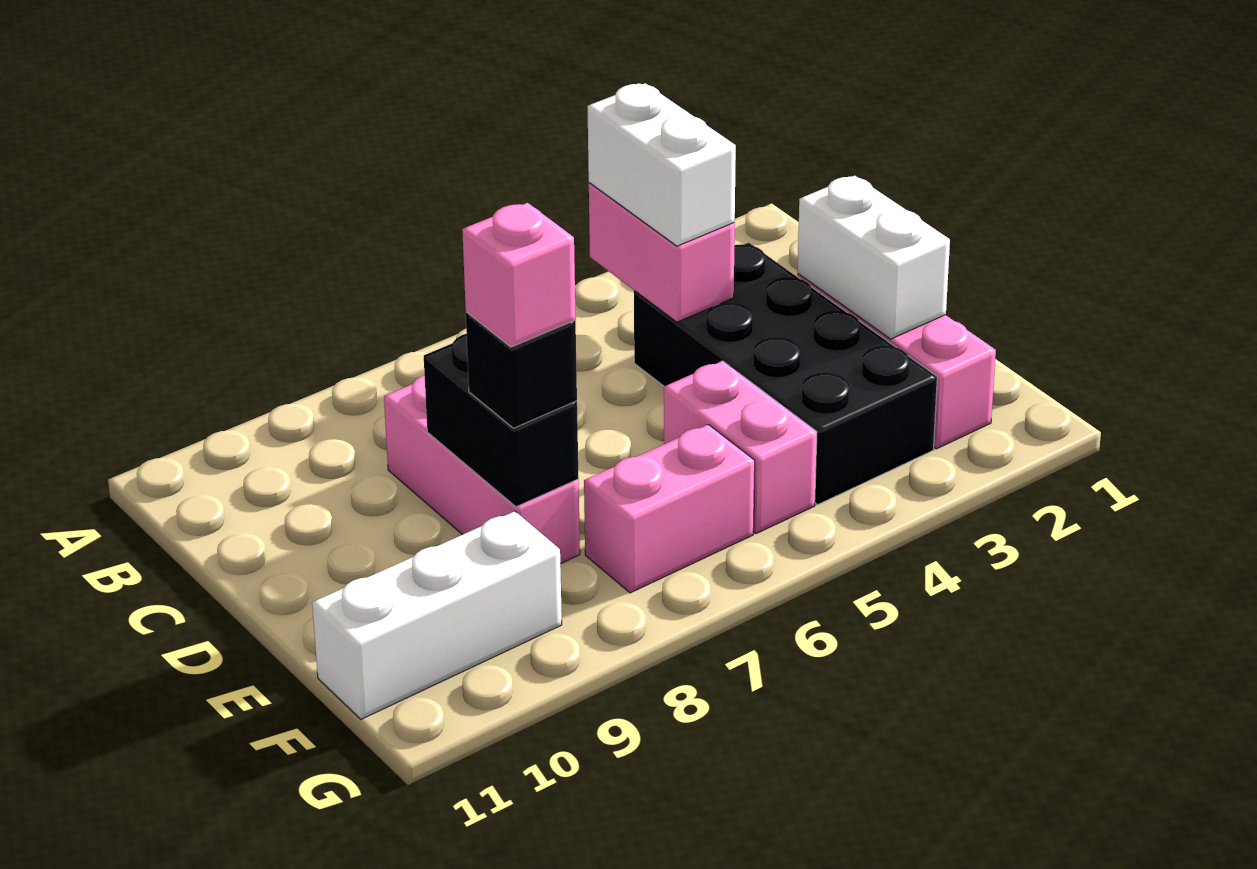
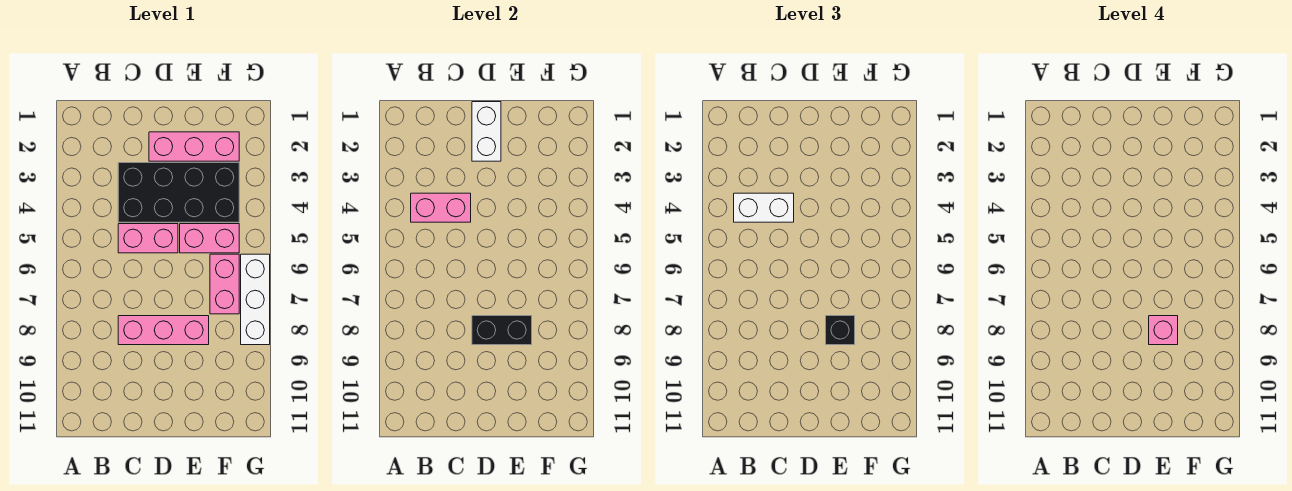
none -> pink 1x2 brick [118,224,178,253]
white 1x2 brick [797,176,950,339] -> white 1x2 brick turned to [472,102,501,161]
white 1x3 brick [312,511,562,719] -> white 1x3 brick moved to [241,254,270,345]

